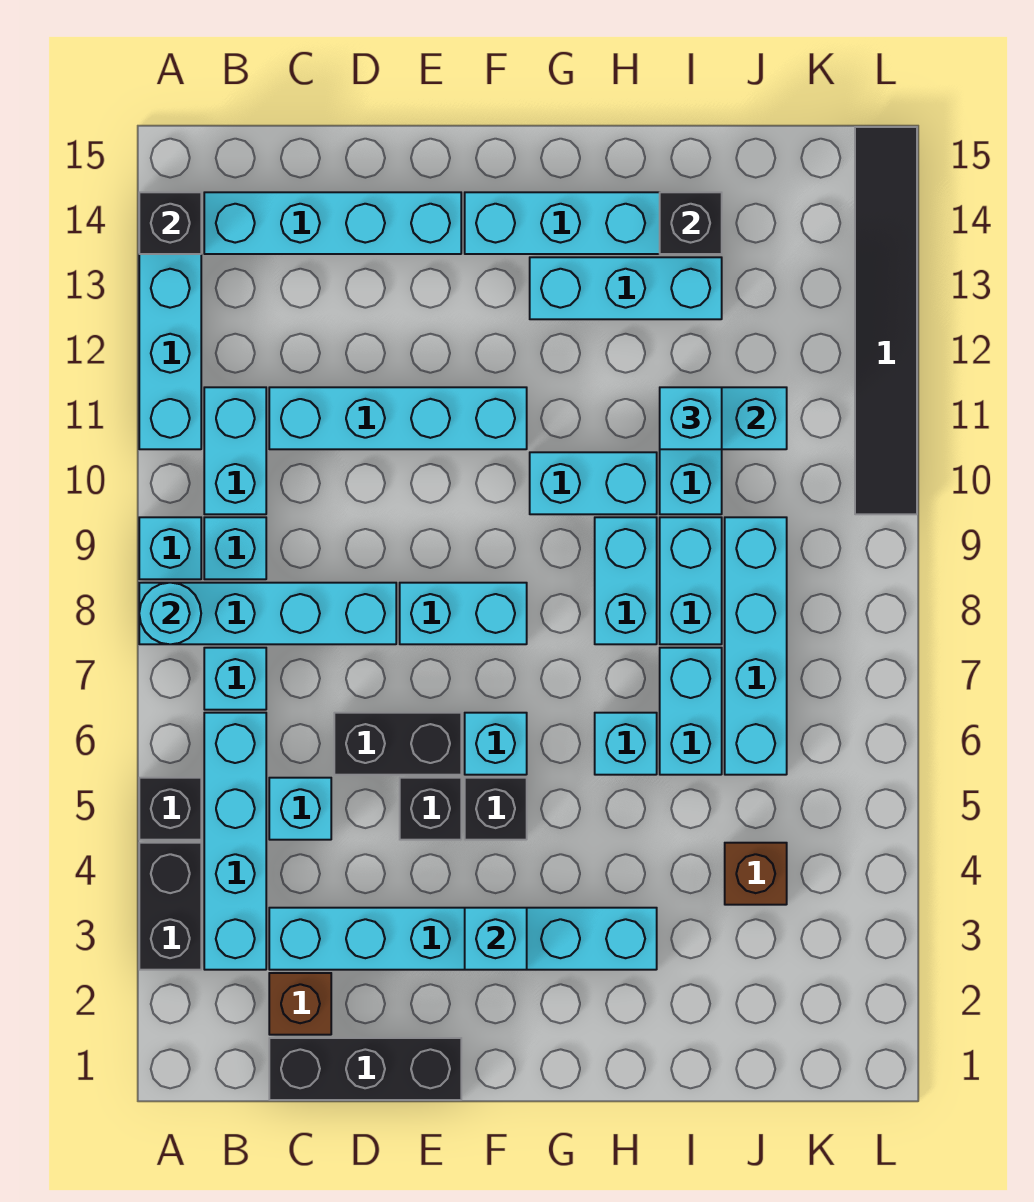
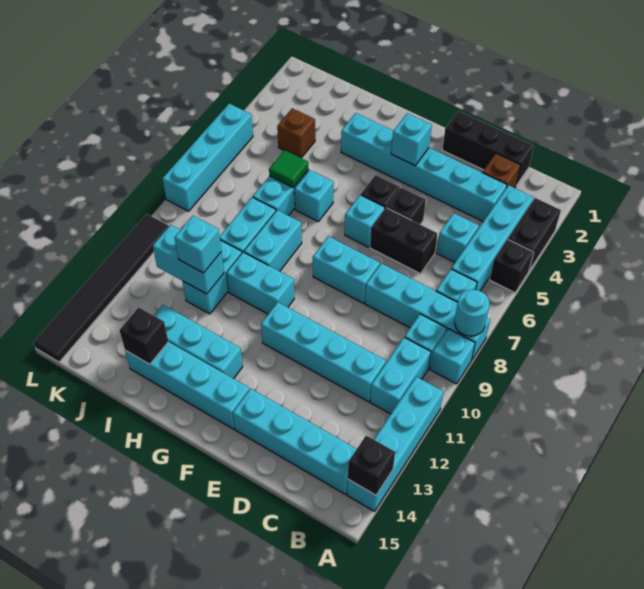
none -> green 1x1 tile [269,150,308,187]
cyan 1x4 brick [725,517,787,775] -> cyan 1x4 brick moved to [162,104,253,211]

